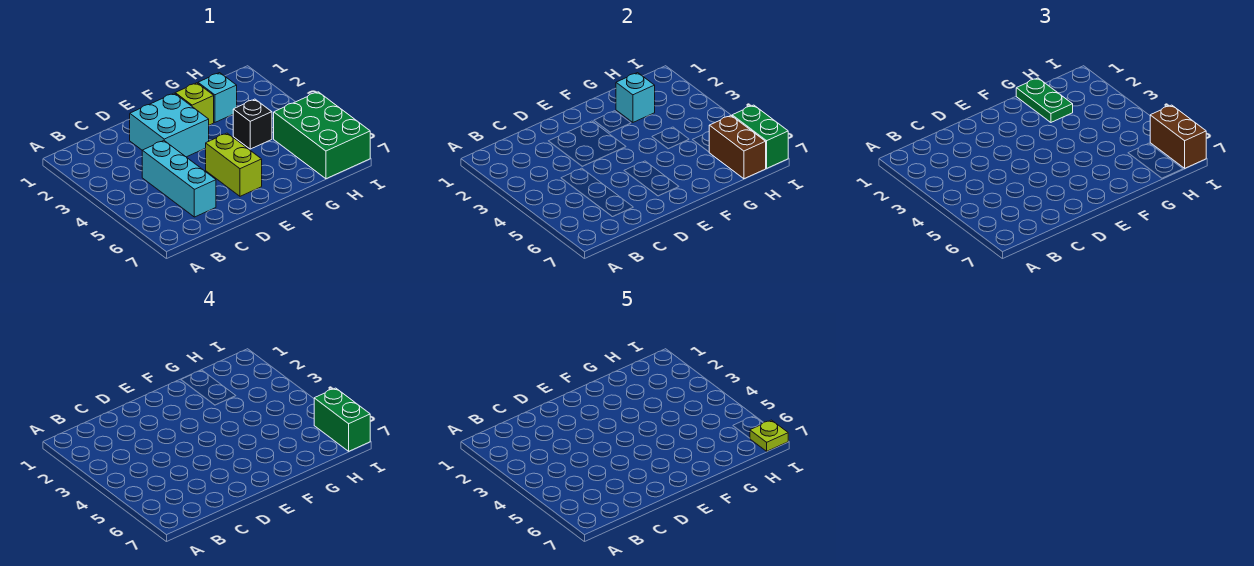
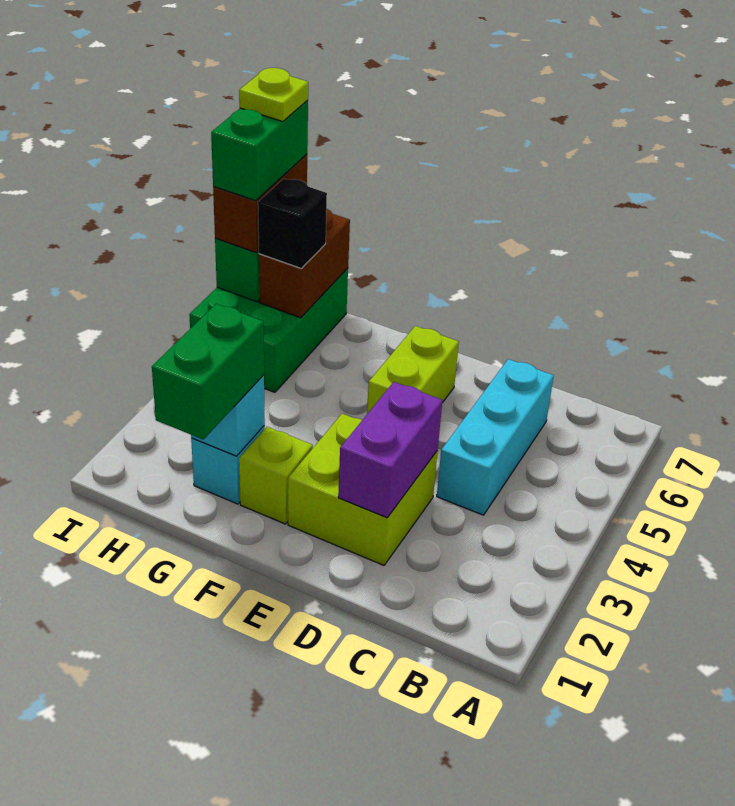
cyan 2x2 brick [129,93,209,157] -> lime 2x2 brick [288,414,438,565]
none -> purple 1x2 brick [338,382,442,518]
green 1x2 plate [1016,78,1073,122] -> green 1x2 brick [152,304,264,439]
black 1x1 brick [233,99,272,149] -> black 1x1 brick moved to [258,179,327,269]

